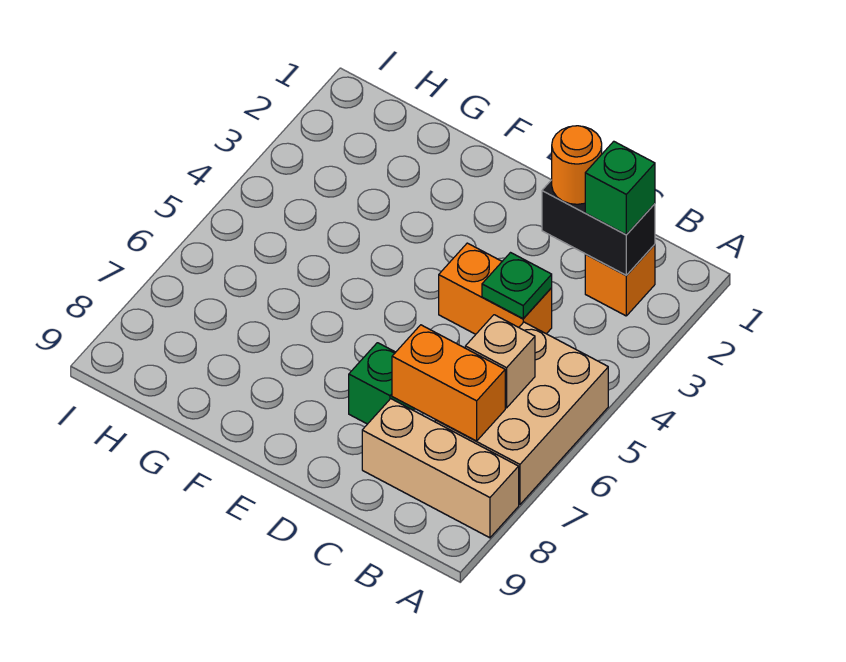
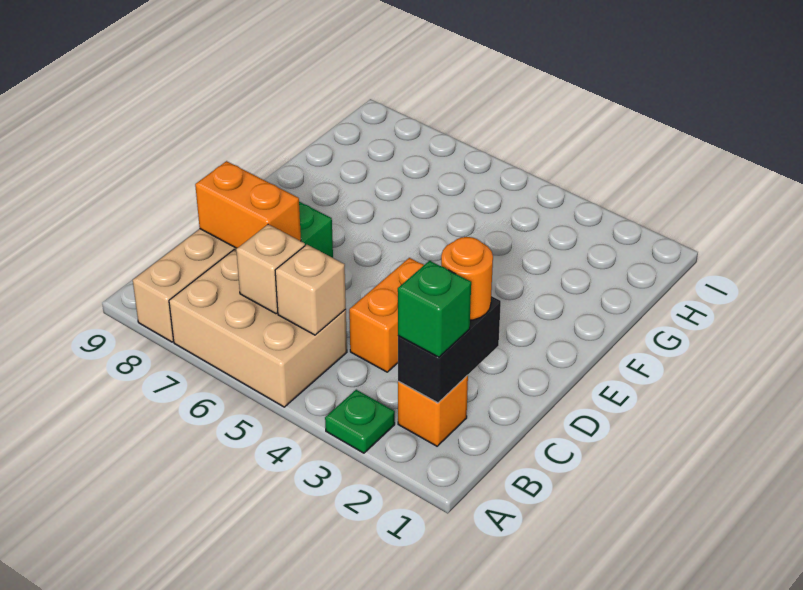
none -> tan 1x1 brick [275,245,346,335]
orange 1x2 brick [392,325,505,441] -> orange 1x2 brick turned to [195,161,301,248]
green 1x1 plate [482,253,552,319] -> green 1x1 plate moved to [325,390,395,453]

